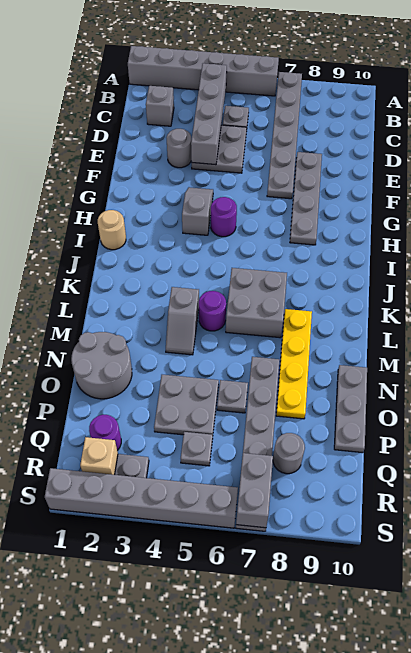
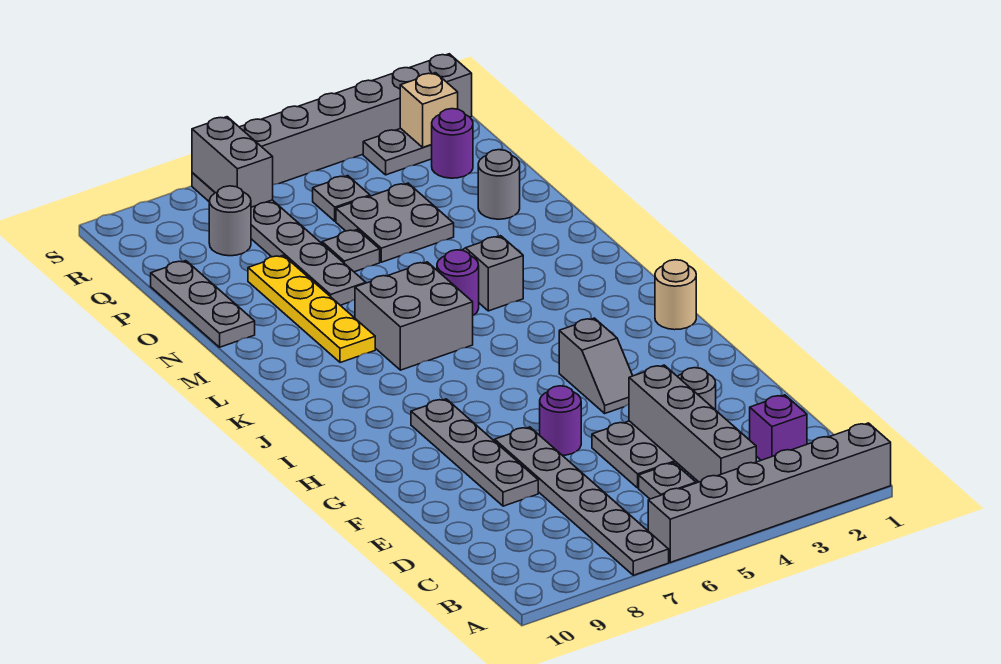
grey 1x1 brick [146,86,174,126] -> purple 1x1 brick [750,395,807,460]
purple 1x1 round brick [211,197,237,237] -> purple 1x1 round brick moved to [540,386,581,455]
grey 2x2 round brick [71,332,132,399] -> grey 1x1 round brick [478,150,520,219]

